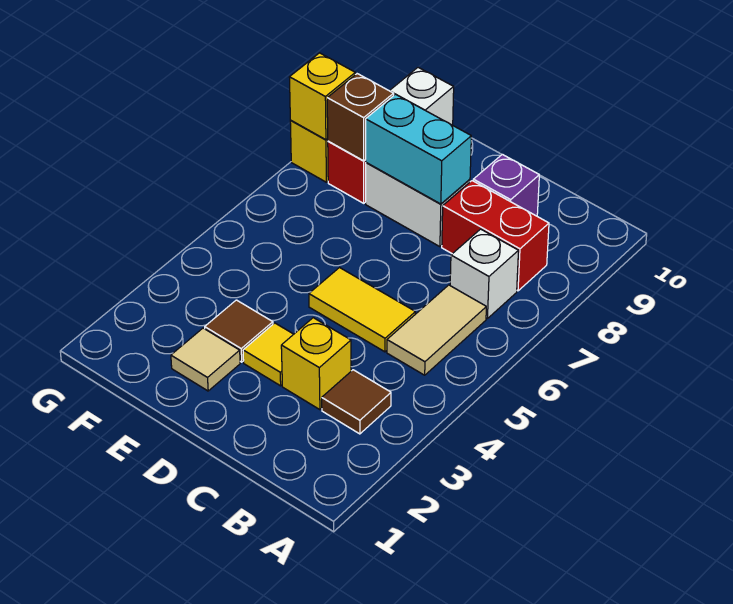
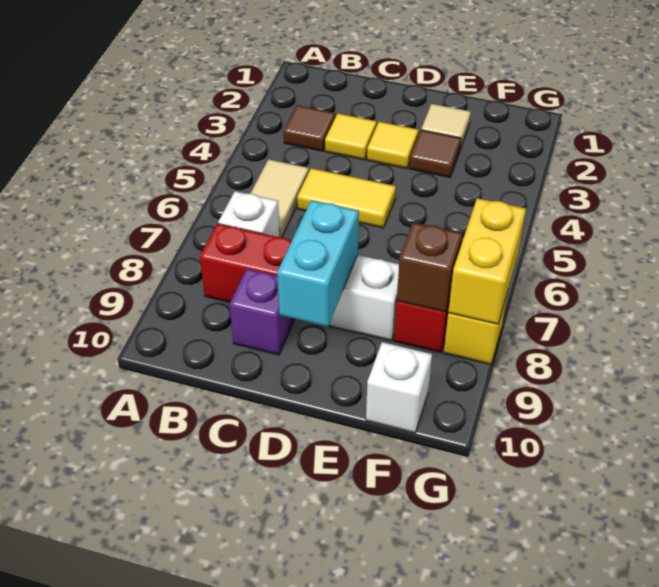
yellow 1x1 brick [281,318,351,410] -> yellow 1x1 tile [325,114,377,160]
cyan 1x2 brick [366,94,471,204] -> cyan 1x2 brick turned to [277,200,359,327]
yellow 1x1 brick [289,53,355,140] -> yellow 1x2 brick [448,198,526,324]

